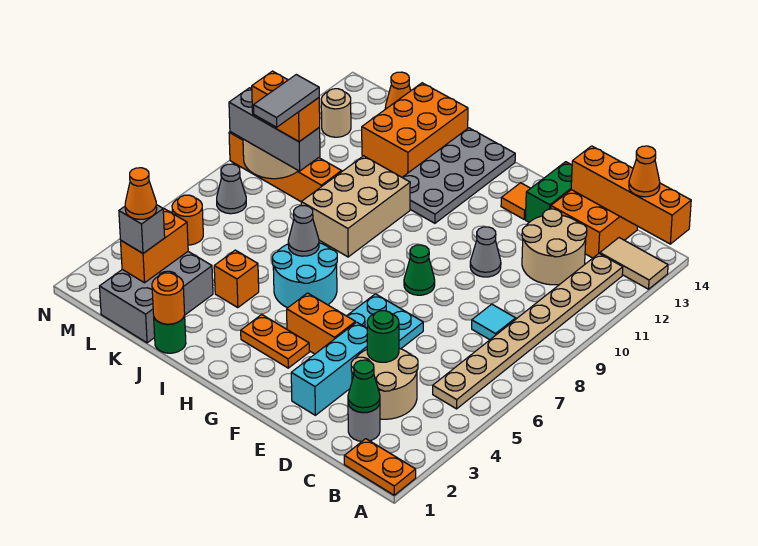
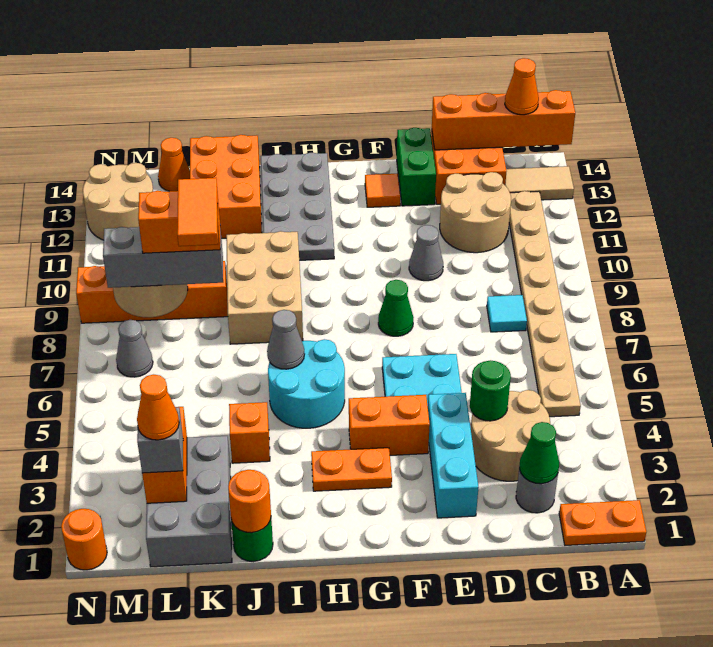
grey 1x2 tile [254,75,319,127] -> orange 1x2 tile [177,178,218,246]
orange 1x1 round brick [172,195,203,245] -> orange 1x1 round brick moved to [61,509,107,570]
tan 1x1 round brick [321,89,351,137] -> tan 2x2 round brick [83,163,153,240]

